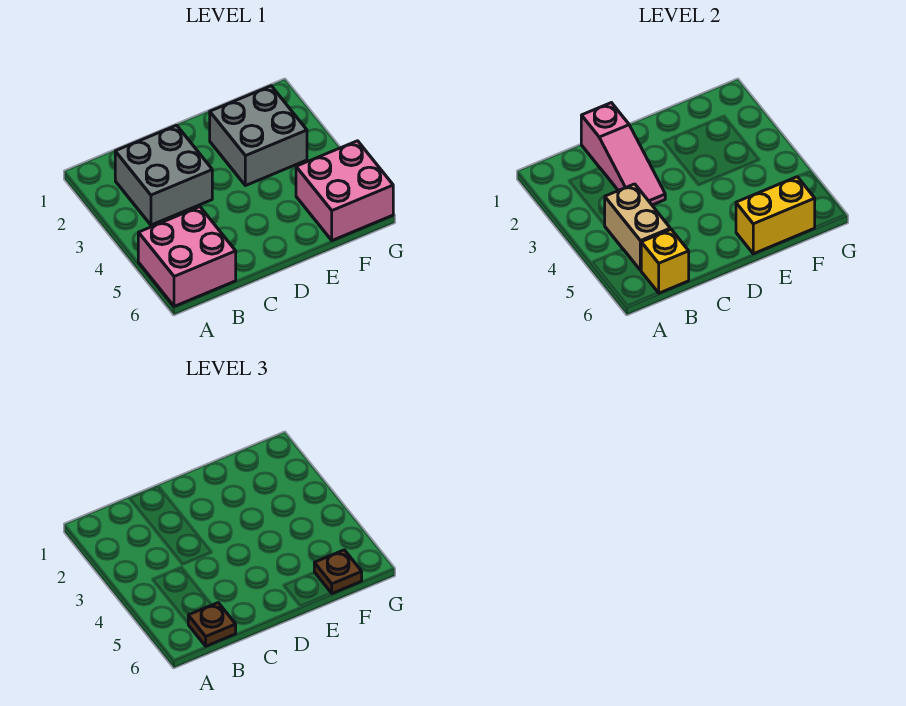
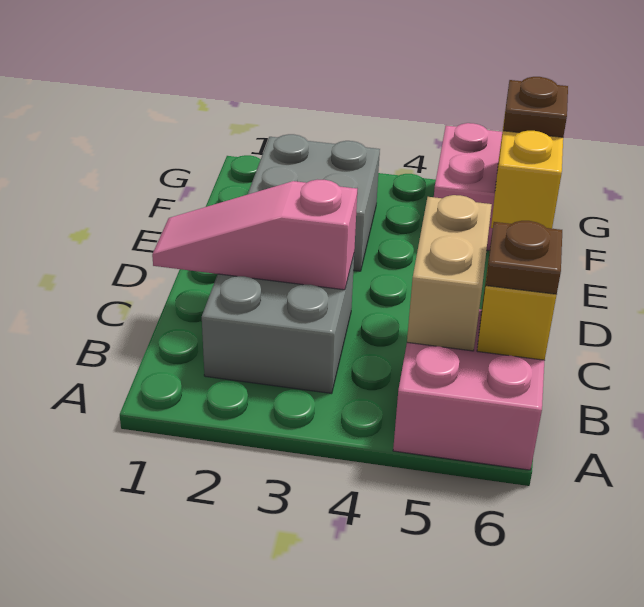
tan 1x2 brick [604,184,670,270] -> tan 1x2 brick turned to [407,195,492,351]
pink 1x3 slope [581,103,665,205] -> pink 1x3 slope turned to [152,180,357,290]

